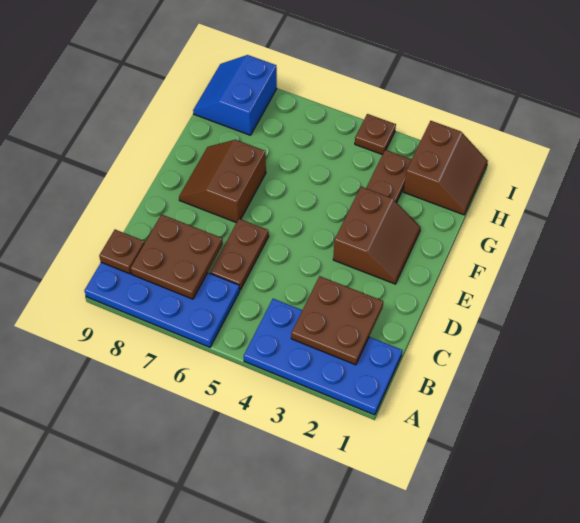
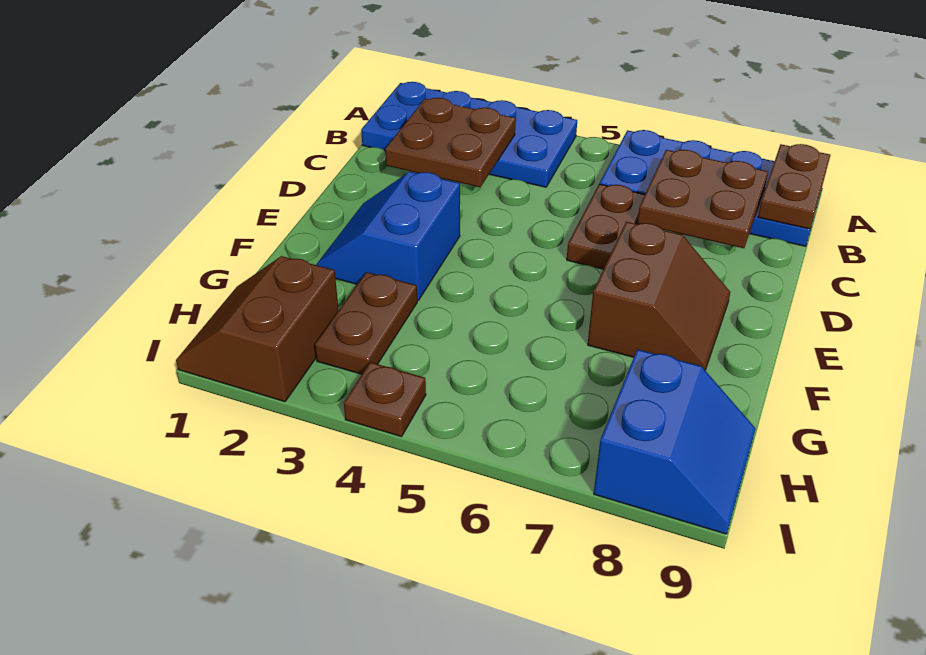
brown 1x1 plate [99,230,145,274] -> brown 1x2 plate [758,144,830,229]
brown 2x2 slope [333,187,421,284] -> blue 2x2 slope [316,172,460,300]

